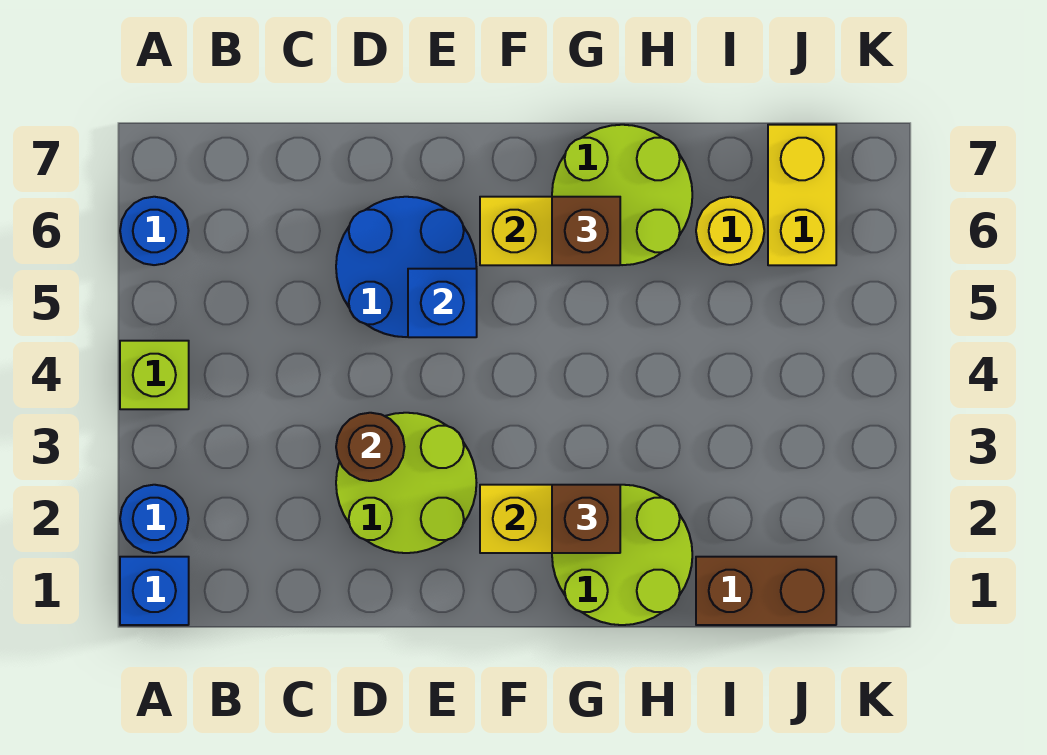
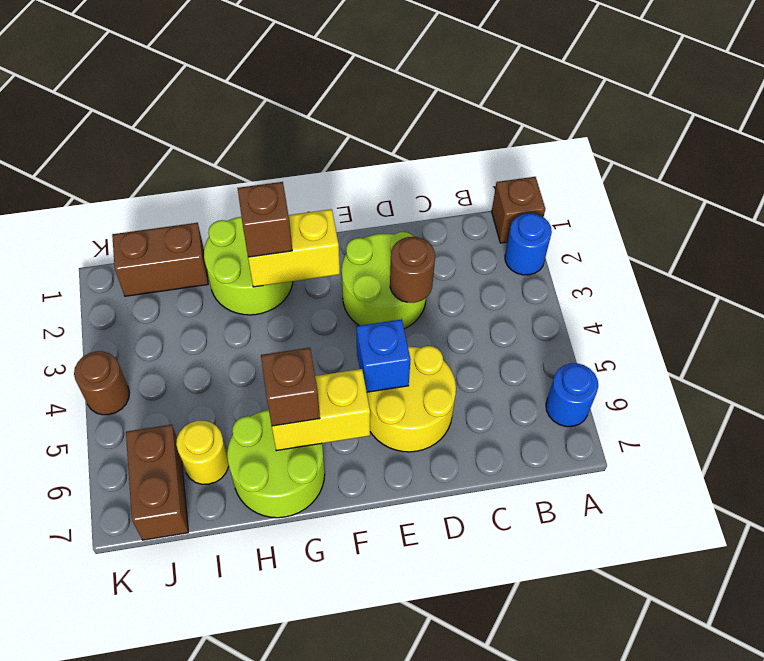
blue 1x1 brick [120,557,189,625] -> brown 1x1 brick [492,177,545,243]
lime 1x1 brick [120,341,189,409] -> none
blue 2x2 round brick [336,197,476,337] -> yellow 2x2 round brick [367,346,456,452]
yellow 1x2 brick [768,125,836,265] -> brown 1x2 brick [126,425,188,540]
none -> brown 1x1 round brick [74,351,129,415]

